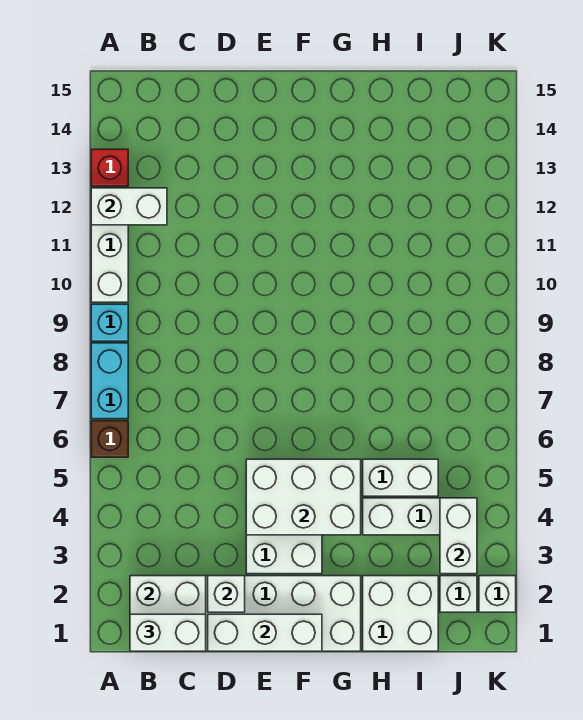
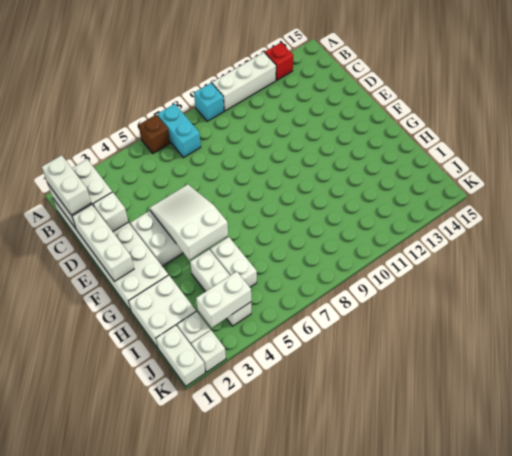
cyan 1x2 brick [91,343,128,419] -> cyan 1x2 brick turned to [157,104,201,158]
white 1x2 brick [91,188,167,225] -> white 1x2 brick moved to [156,325,205,386]
white 2x3 brick [246,459,361,535] -> white 2x3 slope [150,184,228,260]

